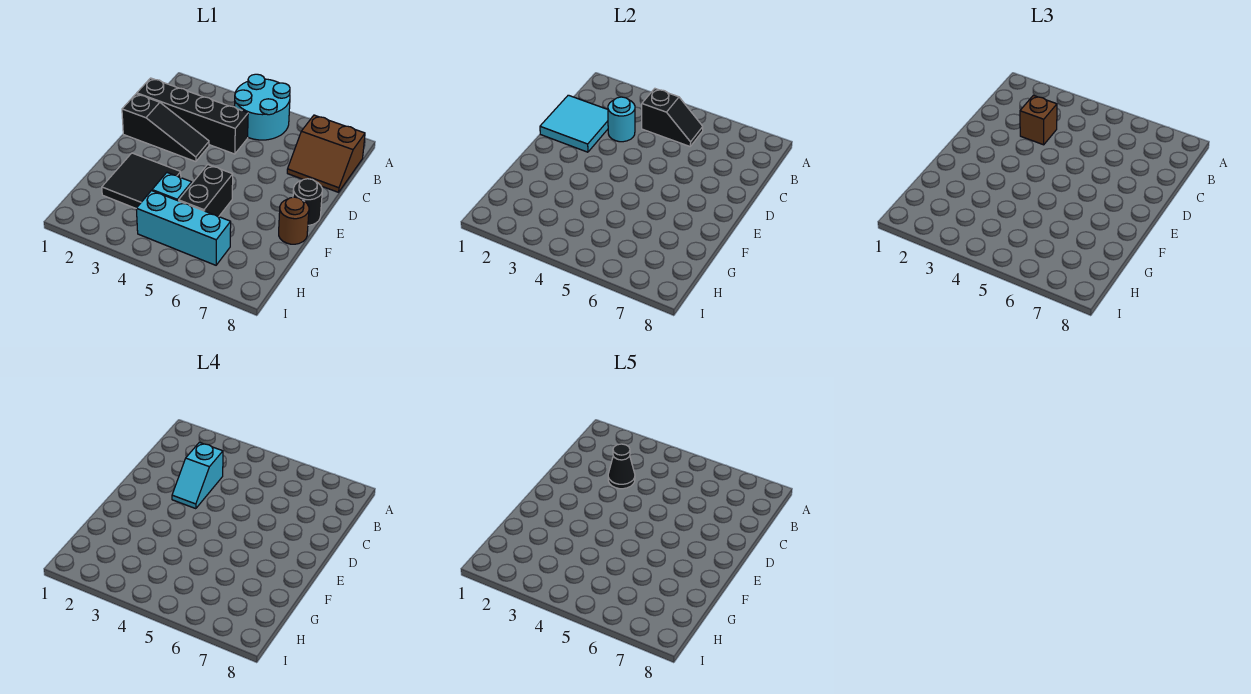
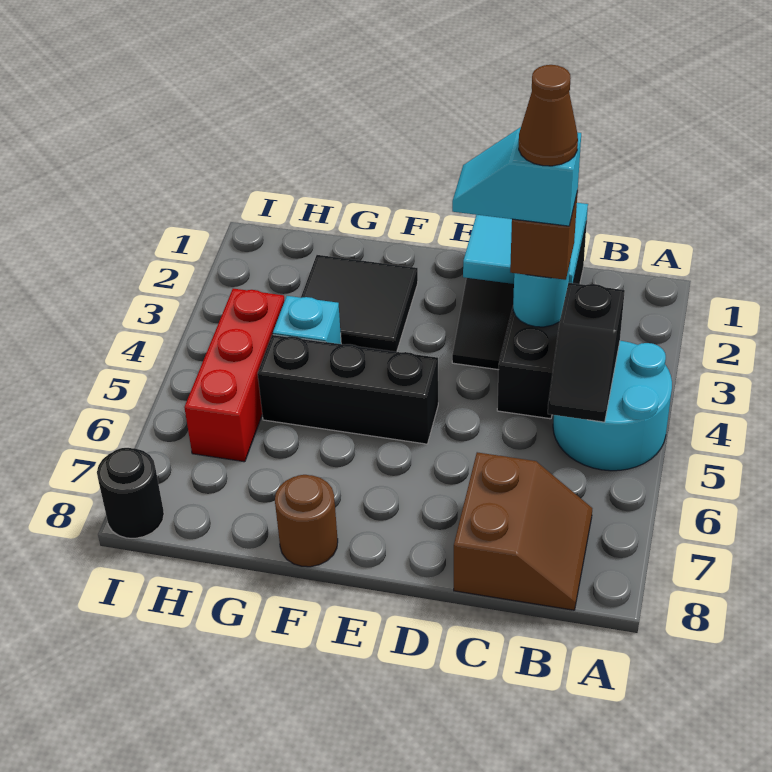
brown 2x2 slope [287,115,365,192] -> brown 2x2 slope turned to [454,452,592,610]
black 1x1 cone [608,444,635,489] -> brown 1x1 cone [519,65,578,166]
black 1x1 round brick [293,179,322,225] -> black 1x1 round brick moved to [97,448,164,538]
black 1x2 brick [179,165,233,217] -> black 1x3 brick [258,335,438,444]
cyan 1x3 brick [136,191,231,265] -> red 1x3 brick [184,289,285,462]

